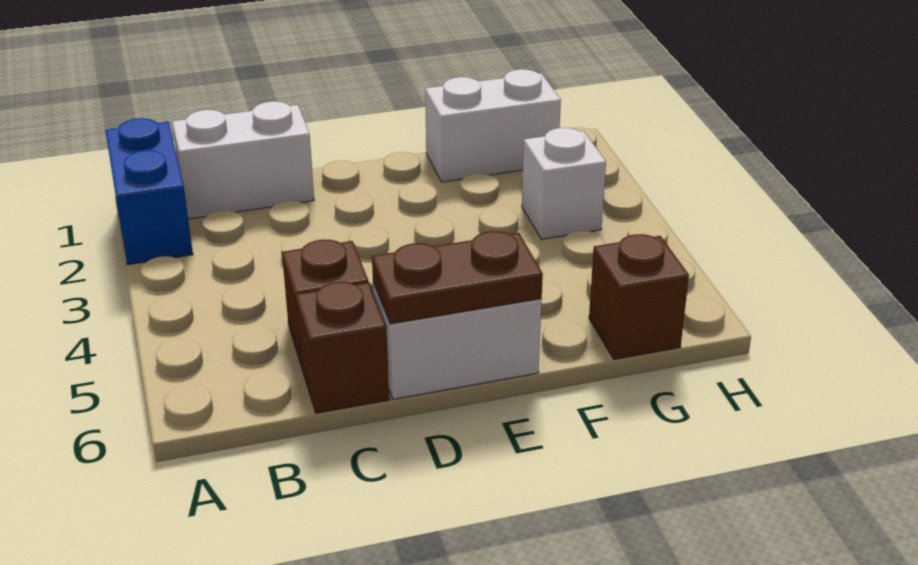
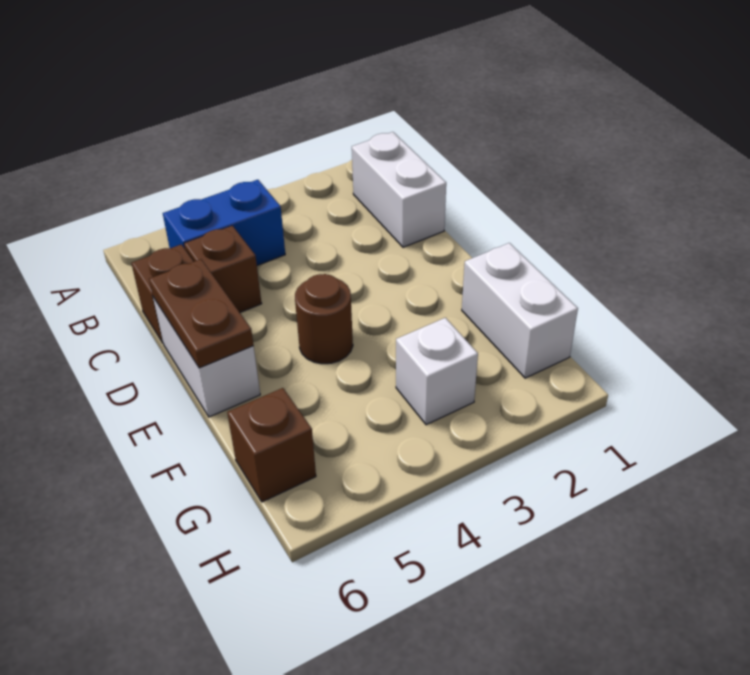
blue 1x2 brick [105,118,193,265] -> blue 1x2 brick moved to [163,180,285,265]
none -> brown 1x1 round brick [295,274,353,364]

